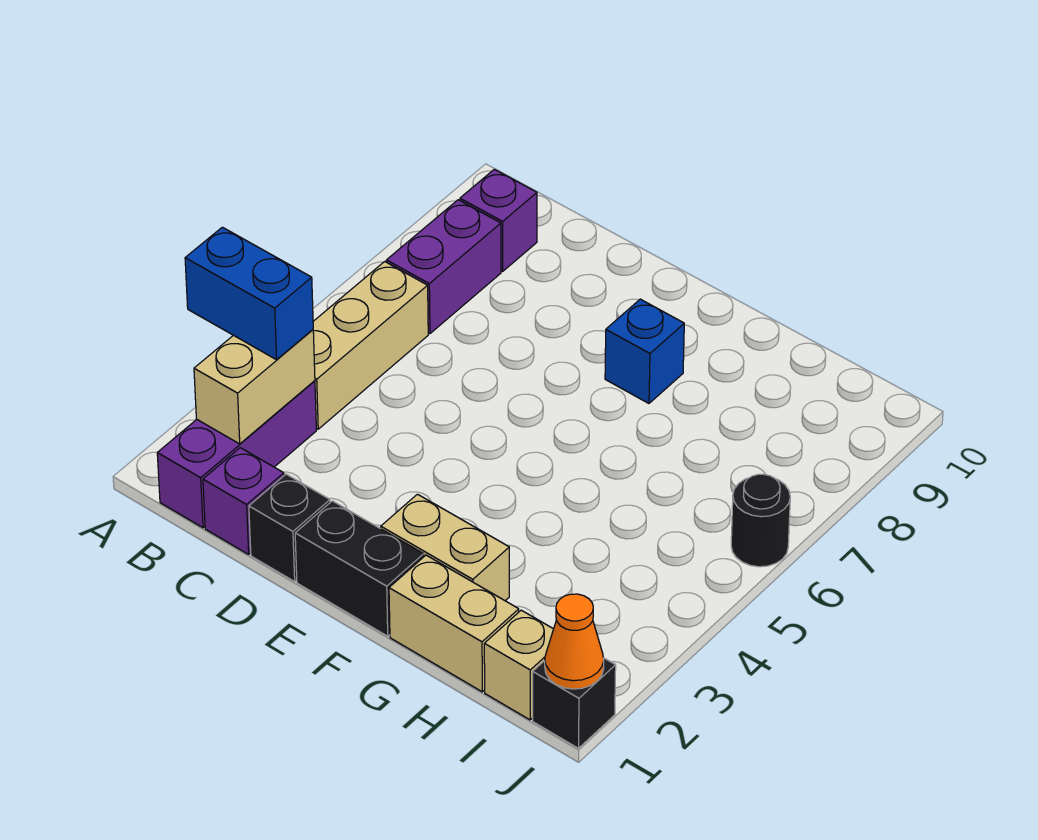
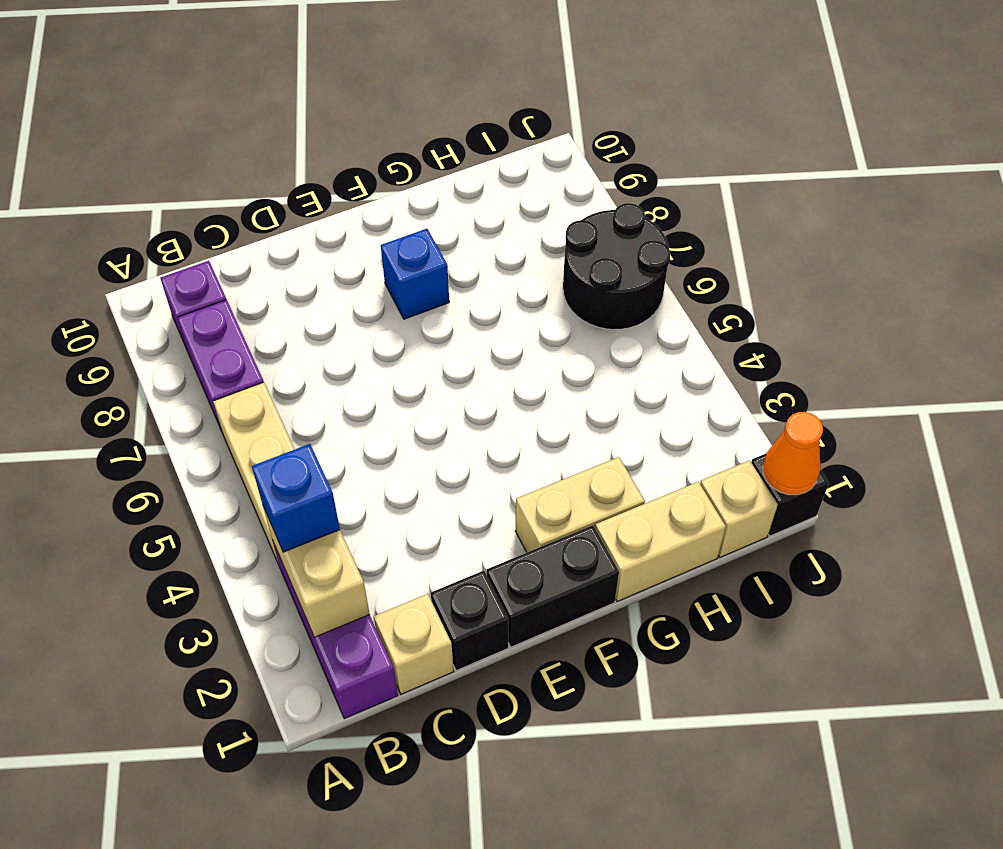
blue 1x2 brick [185,227,313,360] -> blue 1x1 brick [252,444,340,552]
purple 1x1 brick [203,448,284,554] -> tan 1x1 brick [374,594,454,694]
black 1x1 round brick [731,474,790,567] -> black 2x2 round brick [563,203,670,330]

